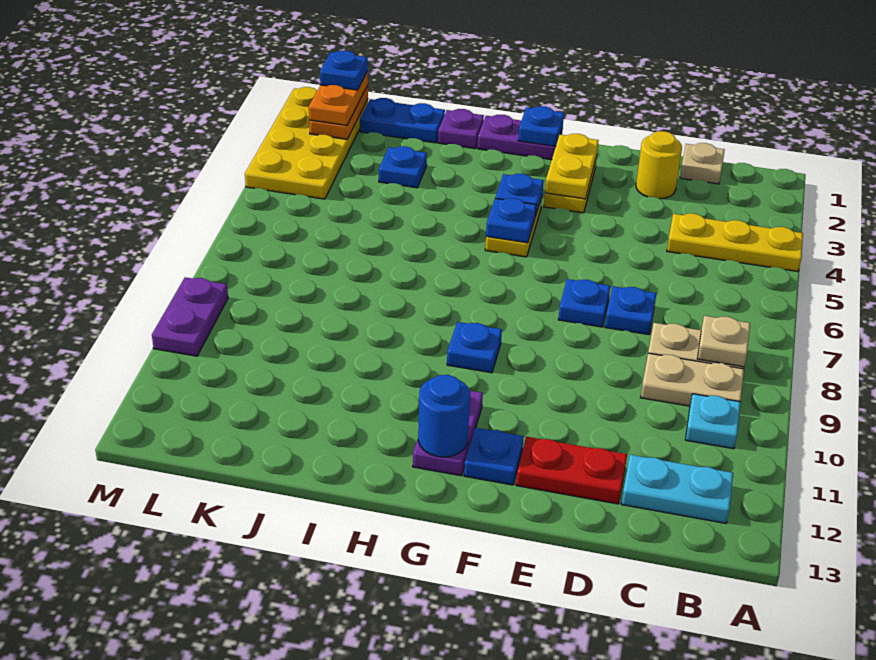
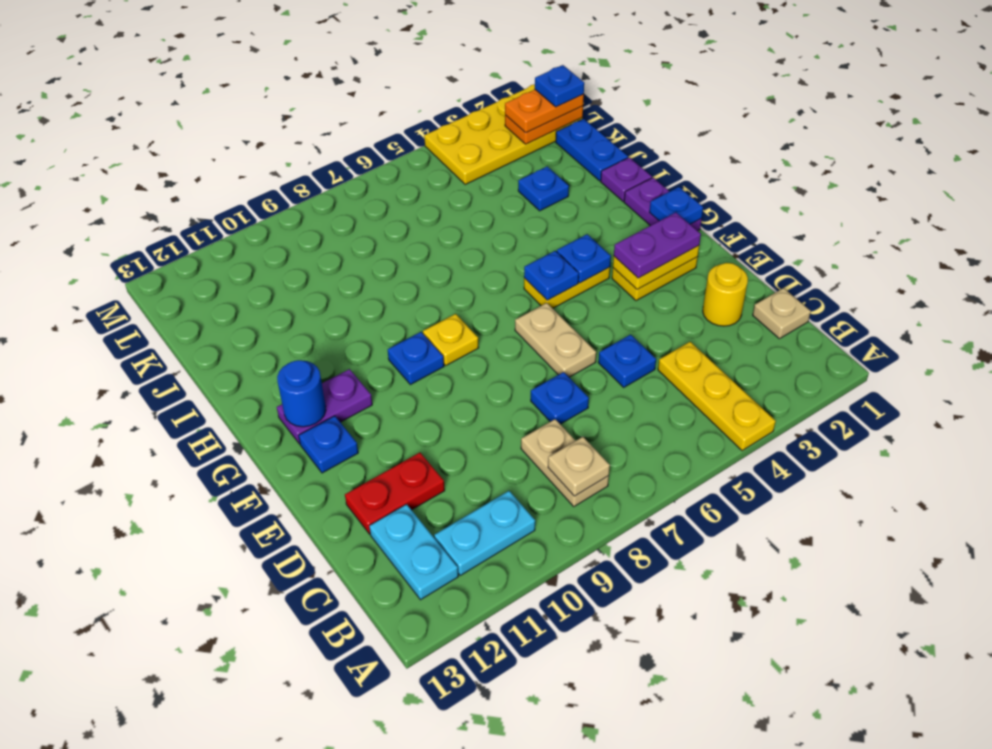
tan 1x2 plate [640,353,744,406] -> tan 1x2 plate moved to [515,303,596,377]
cyan 1x1 plate [685,394,741,449] -> cyan 1x2 plate [434,491,535,575]
red 1x2 plate [516,437,627,504] -> red 1x2 plate turned to [345,453,445,534]
blue 1x1 plate [558,279,610,327] -> blue 1x1 plate moved to [598,335,656,387]
none -> yellow 1x1 plate [423,314,479,365]
purple 1x2 plate [152,277,228,356] -> purple 1x2 plate moved to [614,212,701,278]

